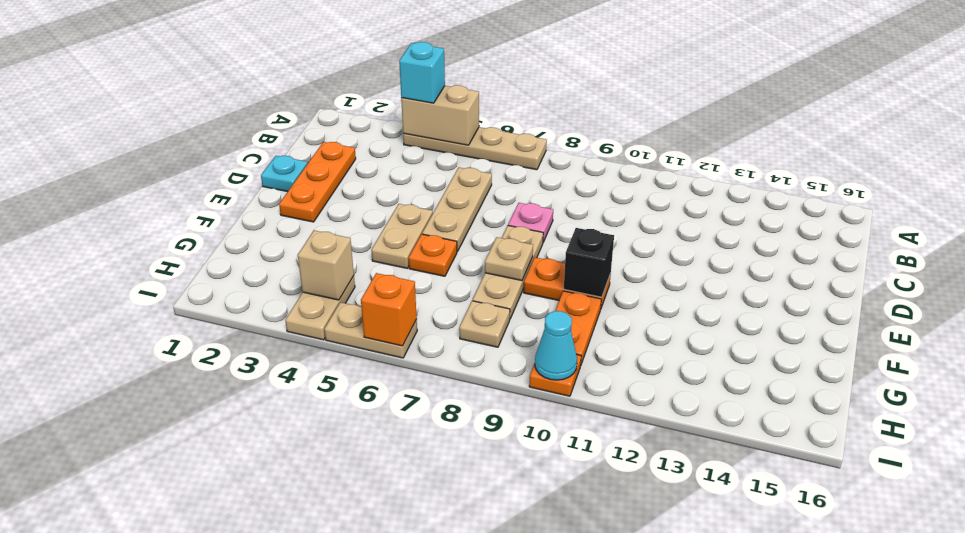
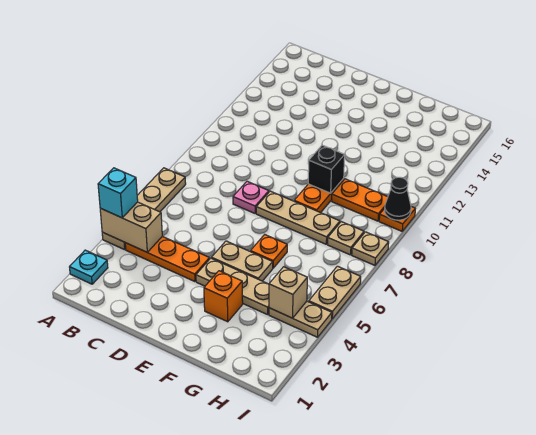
tan 1x2 brick [401,85,479,145] -> tan 1x2 brick turned to [100,202,162,252]
orange 1x3 plate [279,142,356,222] -> orange 1x3 plate moved to [125,236,210,282]
tan 1x3 plate [422,168,492,252] -> tan 1x3 plate moved to [196,258,269,315]
cyan 1x1 plate [261,156,308,192] -> cyan 1x1 plate moved to [70,250,108,284]
tan 1x1 plate [485,237,533,281] -> tan 1x1 plate moved to [352,232,389,265]
orange 1x1 brick [361,273,417,346] -> orange 1x1 brick moved to [204,271,243,322]
cyan 1x1 cone [535,311,577,380] -> black 1x1 cone [385,177,411,220]

